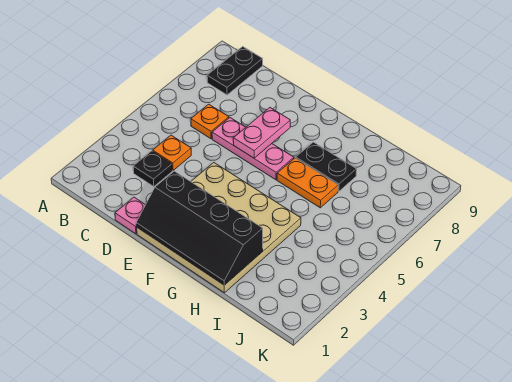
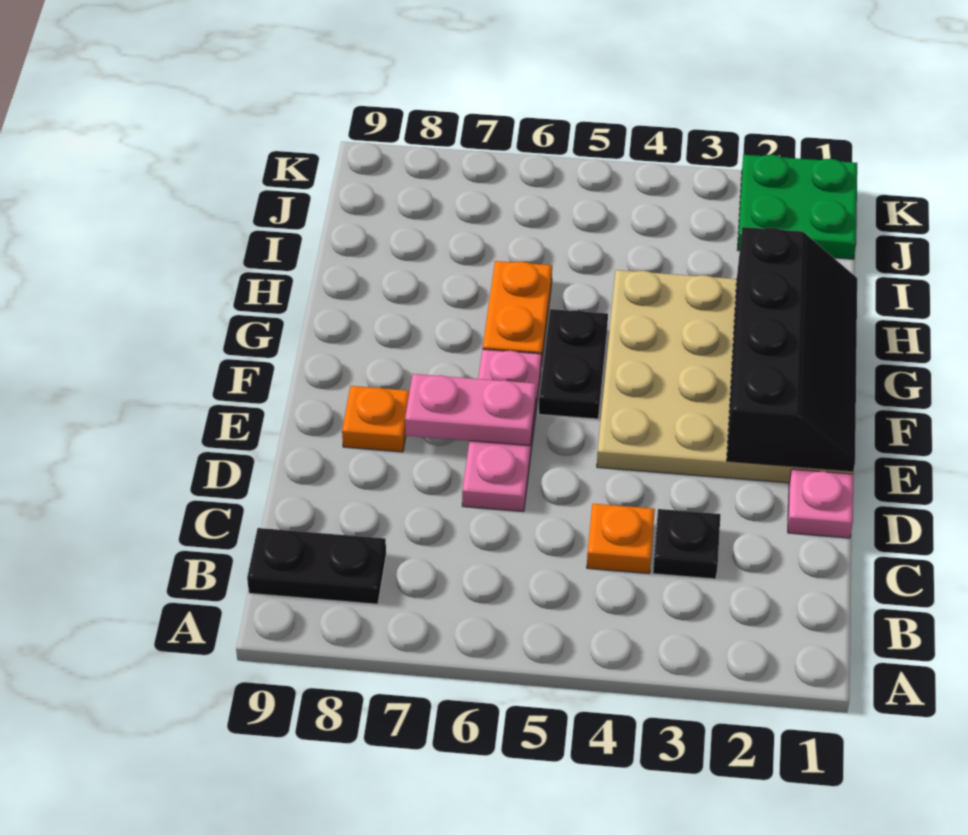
orange 1x1 plate [191,104,229,139] -> orange 1x1 plate moved to [342,386,410,452]
black 1x2 plate [296,142,357,191] -> black 1x2 plate moved to [539,309,608,419]
none -> green 2x2 plate [738,155,857,259]

